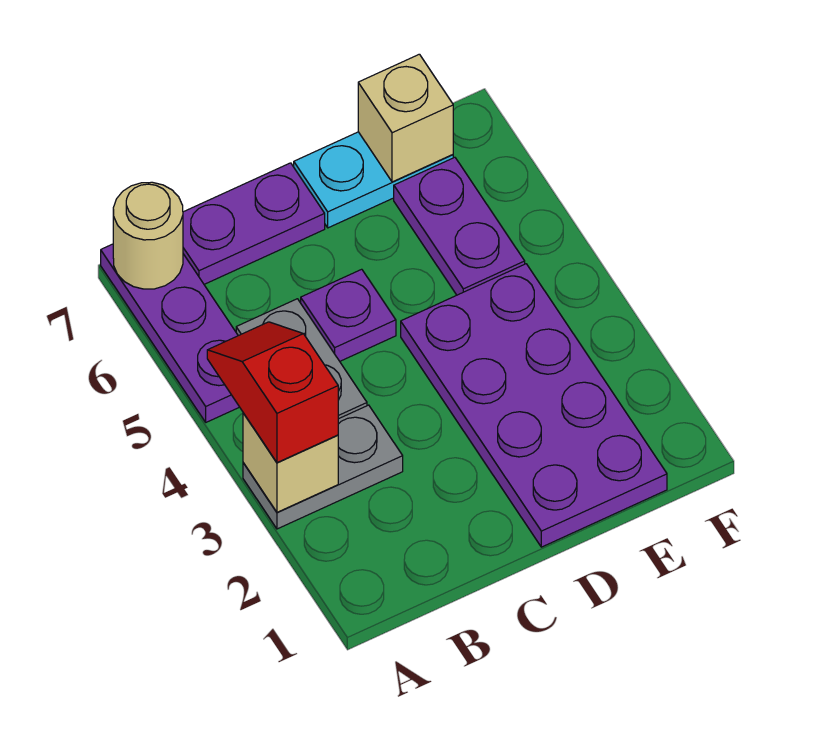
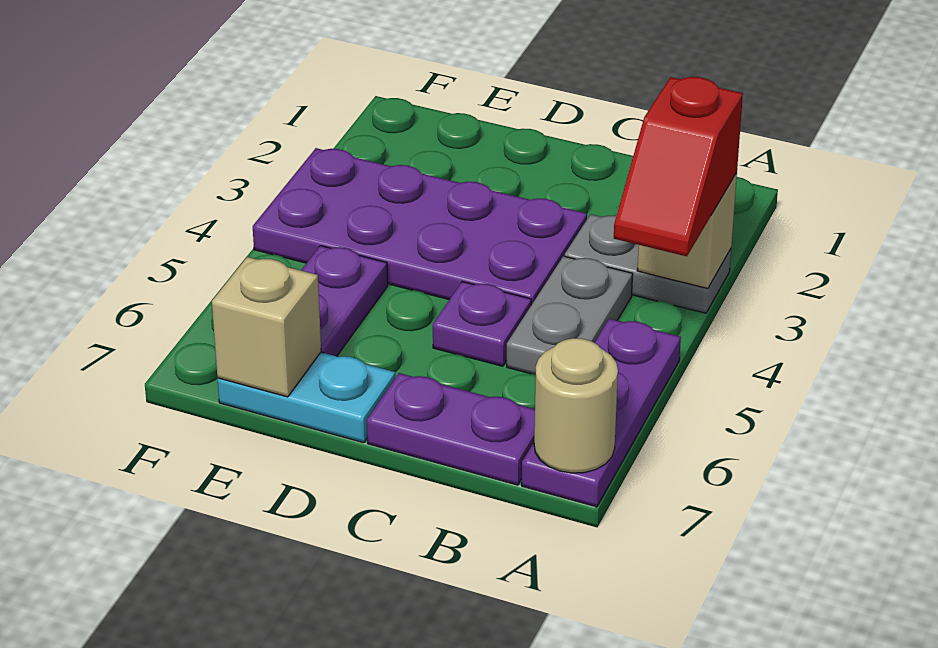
purple 2x4 plate [401,264,667,547] -> purple 2x4 plate turned to [253,148,587,305]

